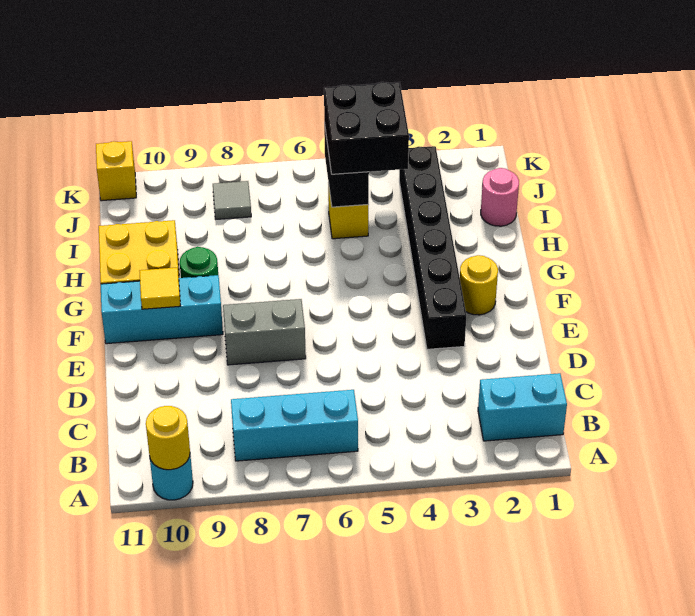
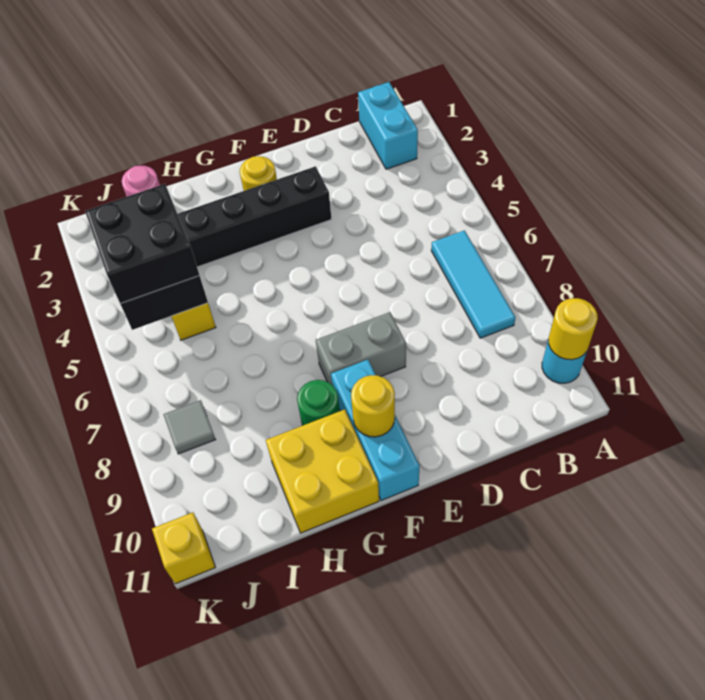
cyan 1x3 brick [231,390,358,461] -> cyan 1x3 tile [431,230,516,338]
grey 1x2 brick [223,299,306,365] -> grey 1x2 brick turned to [316,312,406,385]
yellow 1x1 tile [140,268,180,309] -> yellow 1x1 round brick [351,375,395,437]

